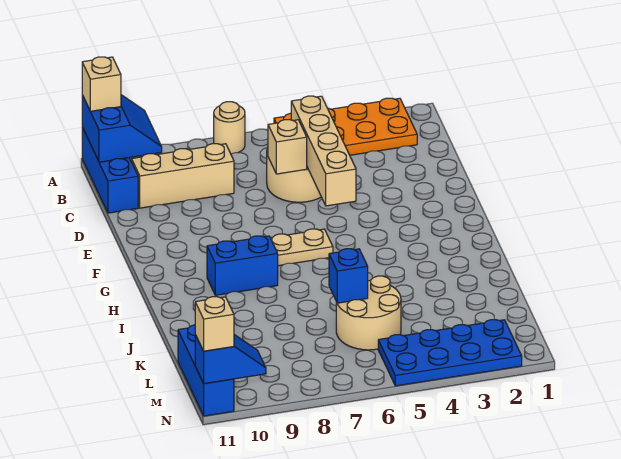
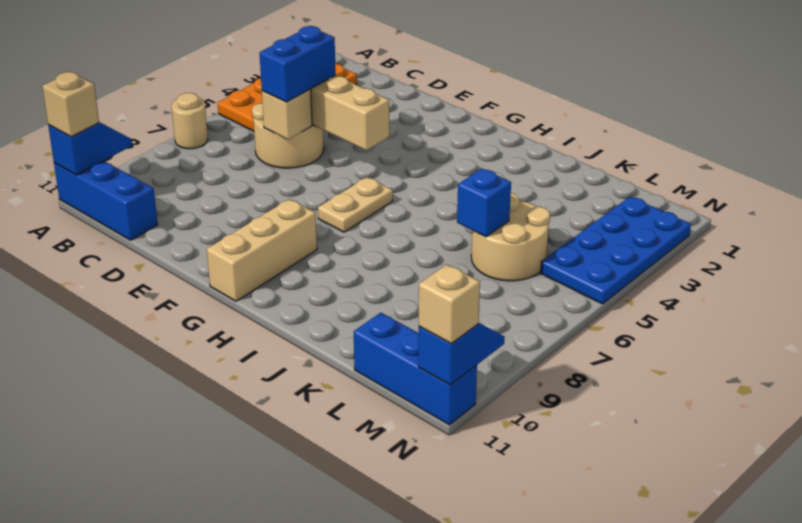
blue 2x2 slope [82,95,162,162] -> blue 1x2 slope [48,122,132,175]
tan 1x3 brick [132,144,234,208] -> tan 1x3 brick moved to [207,199,317,301]
blue 1x2 brick [207,236,278,295] -> blue 1x2 brick moved to [259,26,336,102]

